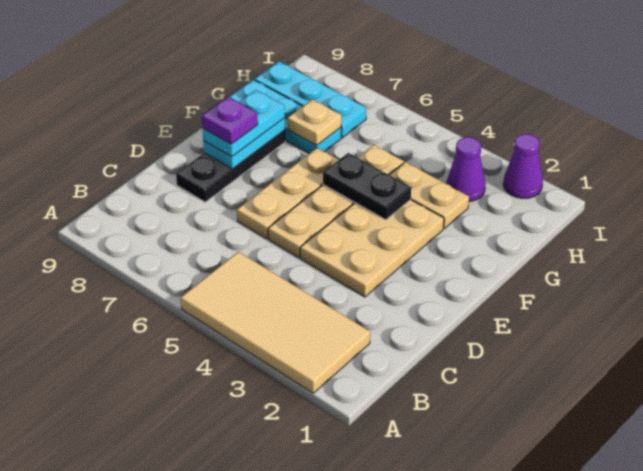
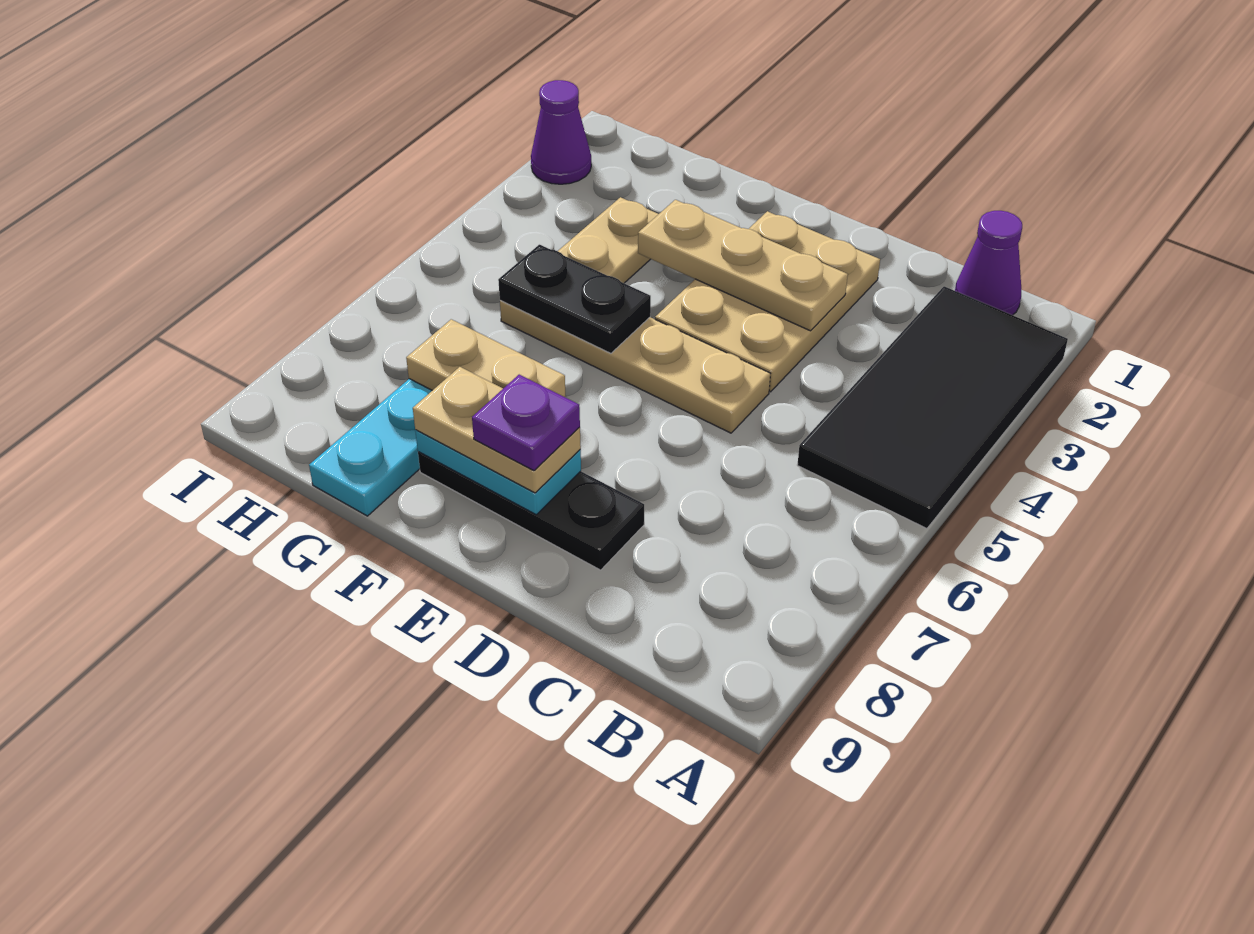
tan 2x4 tile [181,252,370,393] -> black 2x4 tile [797,286,1068,529]
tan 2x3 plate [300,200,444,297] -> tan 2x3 plate turned to [655,211,880,392]
tan 1x3 plate [237,148,338,239] -> tan 1x3 plate moved to [638,200,848,331]
cyan 1x2 plate [203,90,285,157] -> tan 1x2 plate [413,367,581,493]
black 1x2 plate [323,153,411,220] -> black 1x2 plate turned to [498,245,651,353]
tan 1x1 plate [288,99,341,146] -> tan 1x2 plate [406,319,565,397]
purple 1x1 cone [446,137,486,202] -> purple 1x1 cone moved to [955,211,1022,315]
cyan 1x3 plate [255,62,366,138] -> none

